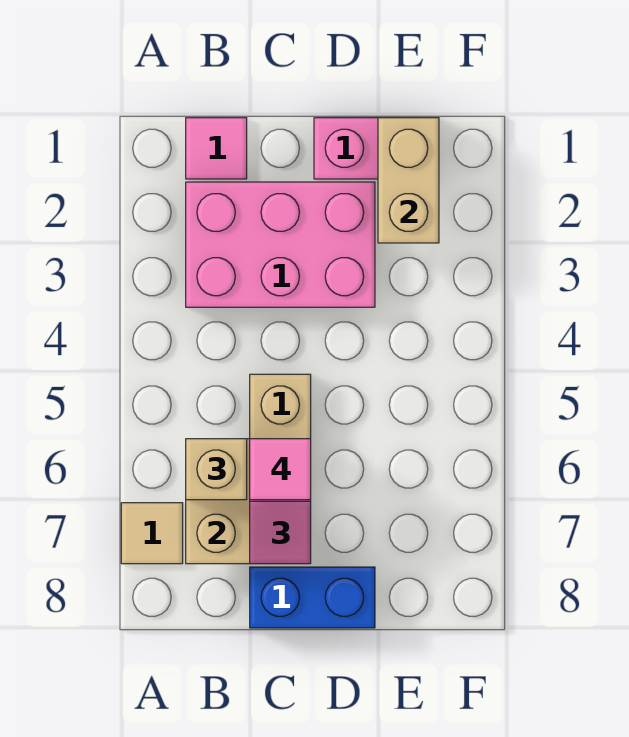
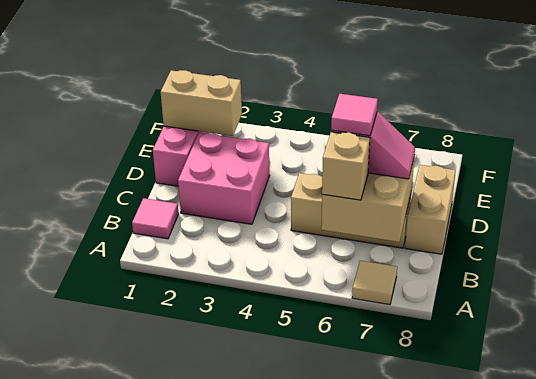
pink 2x3 brick [186,182,375,307] -> pink 2x2 brick [178,133,270,224]
blue 1x2 brick [250,567,375,628] -> tan 1x2 brick [405,165,456,254]

